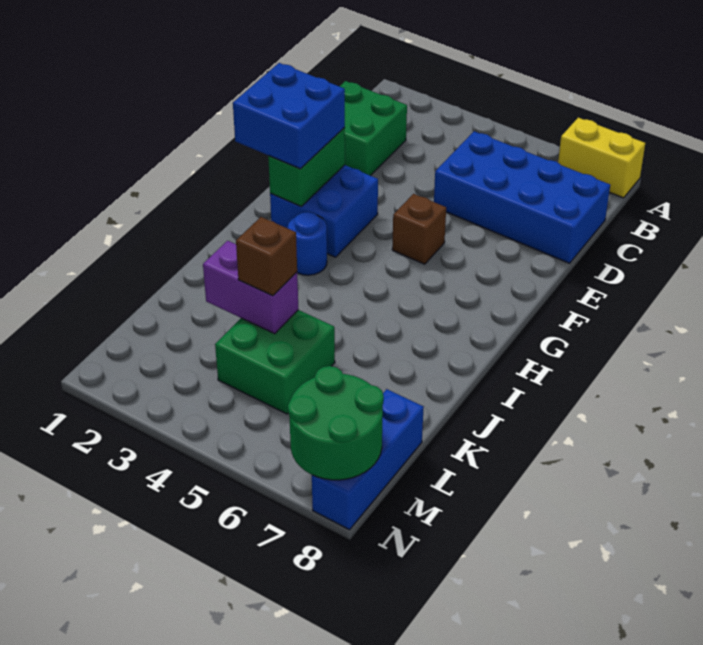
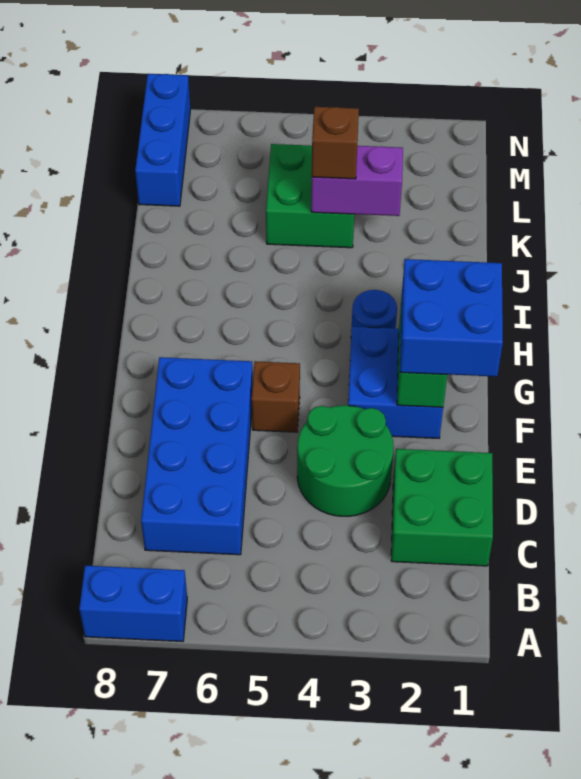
yellow 1x2 brick [558,118,645,198] -> blue 1x2 brick [79,566,187,641]
blue 2x4 brick [434,131,610,263] -> blue 2x4 brick turned to [141,357,253,555]
green 2x2 round brick [288,366,384,480] -> green 2x2 round brick moved to [297,405,394,516]

